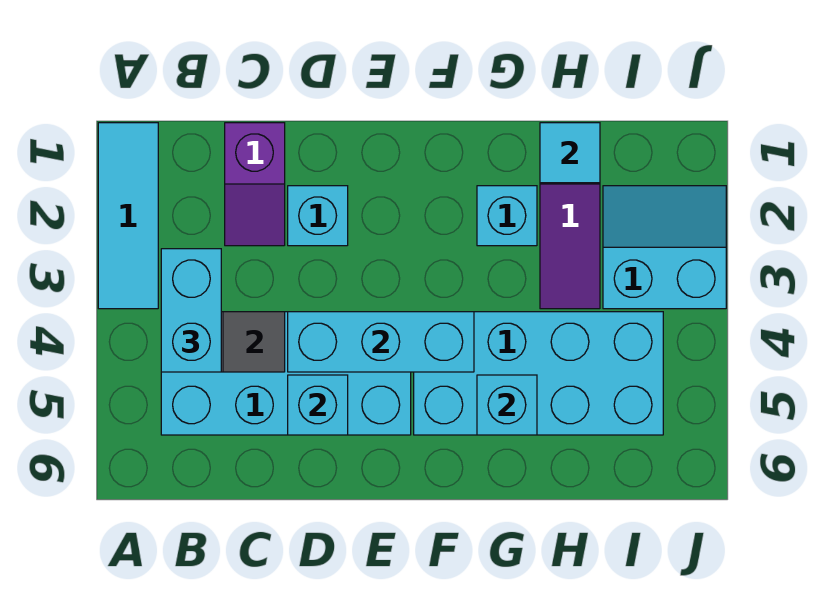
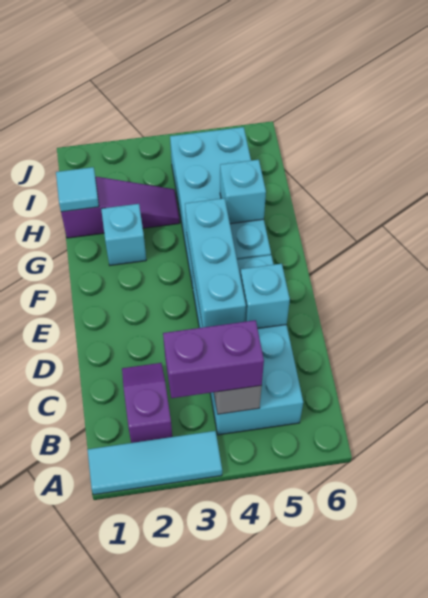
cyan 1x2 brick [161,249,221,372] -> purple 1x2 brick [163,320,264,398]
purple 1x2 slope [225,123,285,246] -> purple 1x2 slope turned to [122,363,172,443]
cyan 1x1 brick [288,186,348,246] -> none
cyan 2x2 slope [603,186,726,309] -> none

